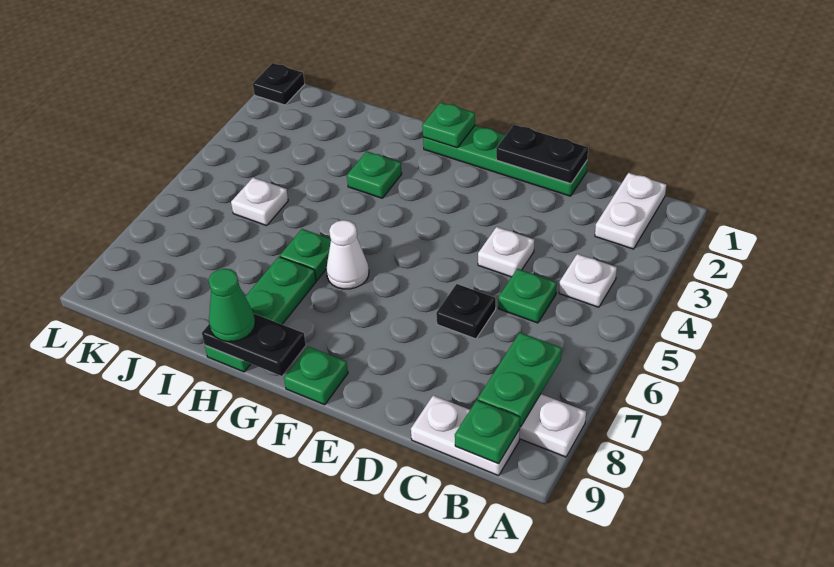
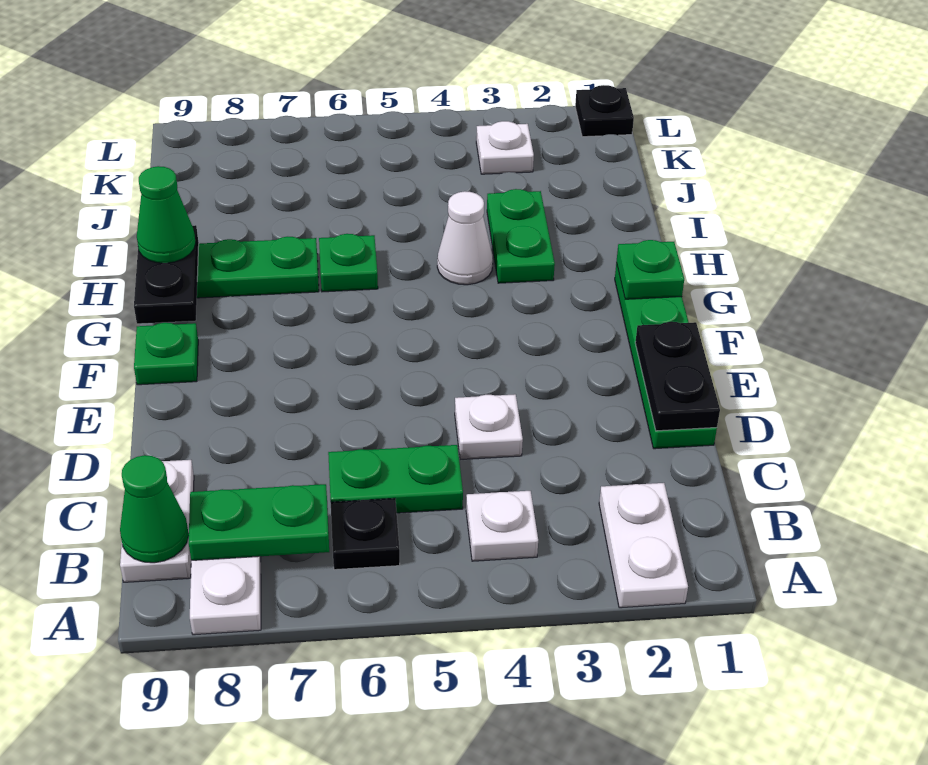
white 1x2 plate [595,173,666,249] -> white 1x2 plate turned to [599,483,688,608]
green 1x1 plate [455,400,520,464] -> green 1x1 cone [120,455,189,563]
green 1x1 plate [498,269,557,323] -> green 1x2 plate [328,445,463,513]
black 1x1 plate [436,284,496,339] -> black 1x1 plate moved to [331,498,400,570]
white 1x1 cone [326,220,369,289] -> white 1x1 cone moved to [437,191,493,285]
green 1x1 plate [347,151,402,198] -> green 1x2 plate [487,189,555,283]
white 1x1 plate [231,178,288,226] -> white 1x1 plate moved to [476,121,534,174]

